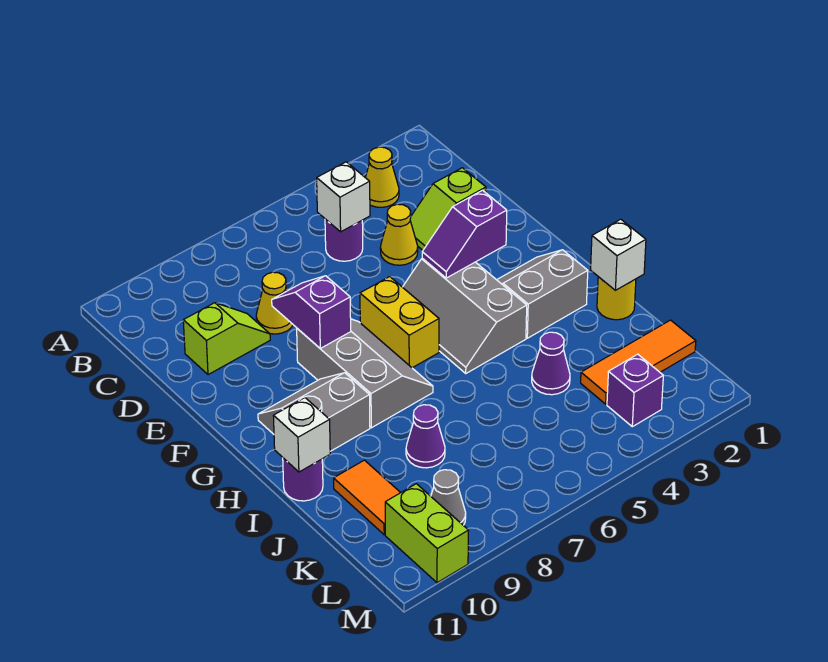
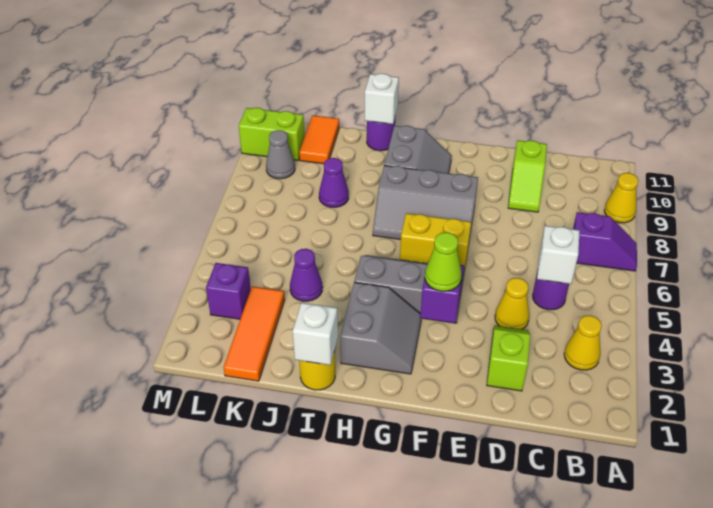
yellow 1x1 cone [256,272,293,334] -> yellow 1x1 cone moved to [604,173,638,223]
purple 1x2 slope [272,276,351,348] -> purple 1x2 slope moved to [573,212,637,271]
none -> lime 1x1 cone [425,232,462,291]
orange 1x2 tile [334,460,401,535] -> orange 1x2 tile turned to [299,115,339,164]

